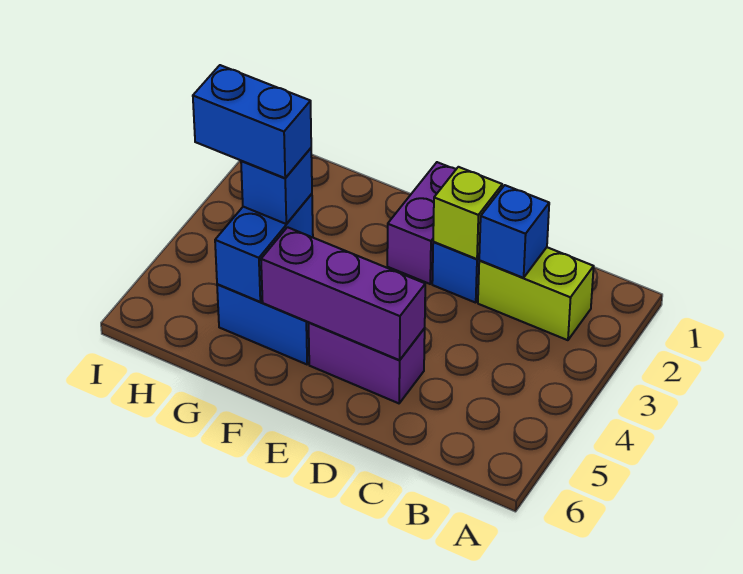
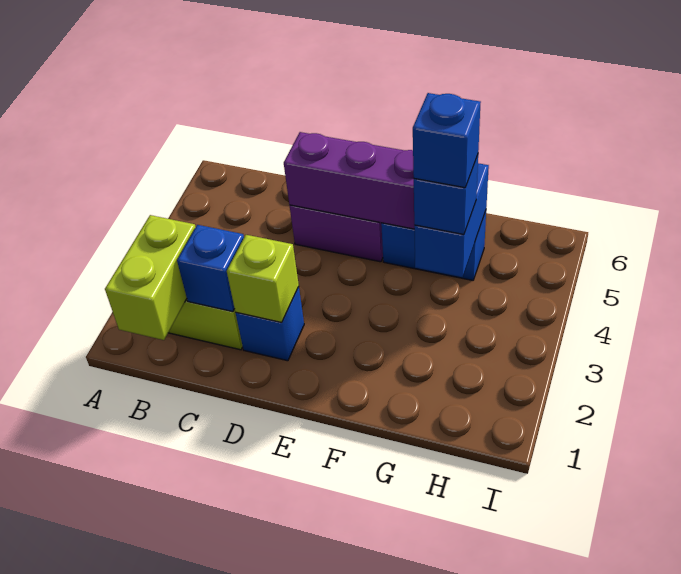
none -> lime 1x2 brick [105,215,196,340]
purple 1x2 brick [387,162,456,284] -> none
blue 1x2 brick [193,65,311,178] -> blue 1x1 brick [413,93,481,188]

